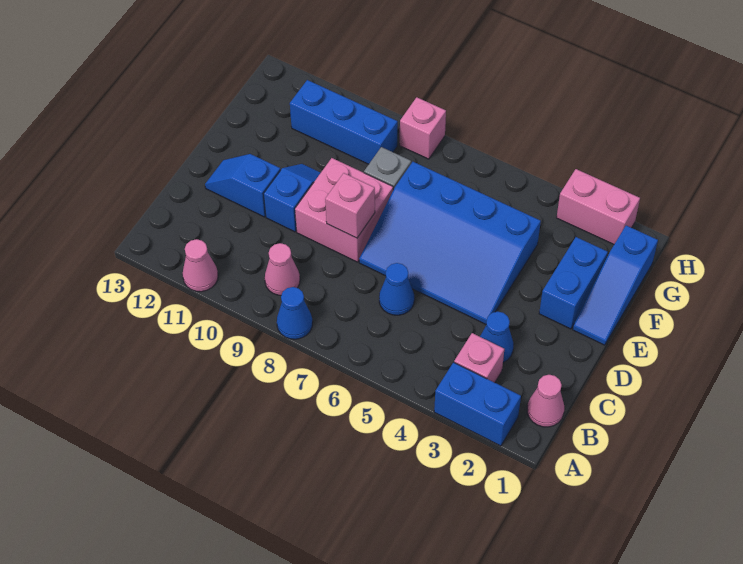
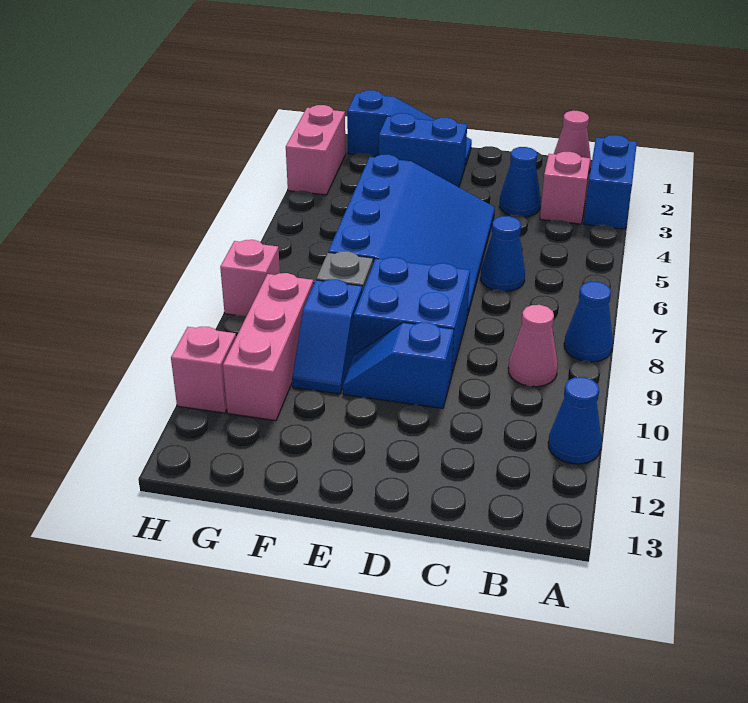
pink 1x1 cone [182,239,218,292] -> blue 1x1 cone [548,377,602,464]
pink 2x2 brick [295,158,393,262] -> blue 2x2 brick [354,257,470,374]
pink 1x1 brick [325,173,375,238] -> pink 1x1 brick moved to [171,327,236,413]
blue 1x2 slope [205,154,280,217] -> blue 1x2 slope moved to [292,279,362,394]
blue 1x3 brick [290,80,398,164] -> pink 1x3 brick [223,273,314,421]

